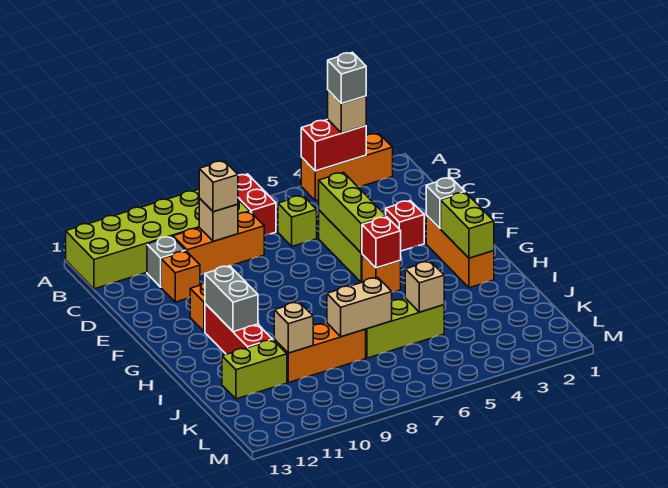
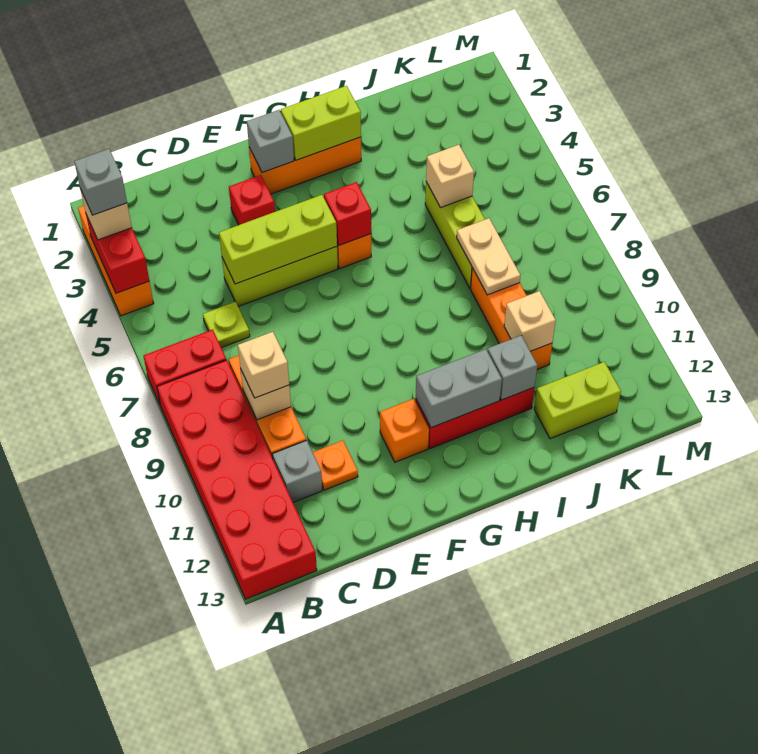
lime 2x6 brick [66,189,250,289] -> red 2x6 brick [157,360,317,599]
lime 1x1 brick [278,195,317,246] -> lime 1x1 plate [203,302,250,348]
orange 1x1 brick [161,251,200,302] -> orange 1x1 plate [313,441,358,490]
none -> grey 1x1 brick [487,336,537,400]
tan 1x2 brick [327,278,392,337] -> tan 1x2 plate [457,218,520,295]
lime 1x2 brick [222,340,287,399] -> lime 1x2 brick turned to [534,362,621,439]

